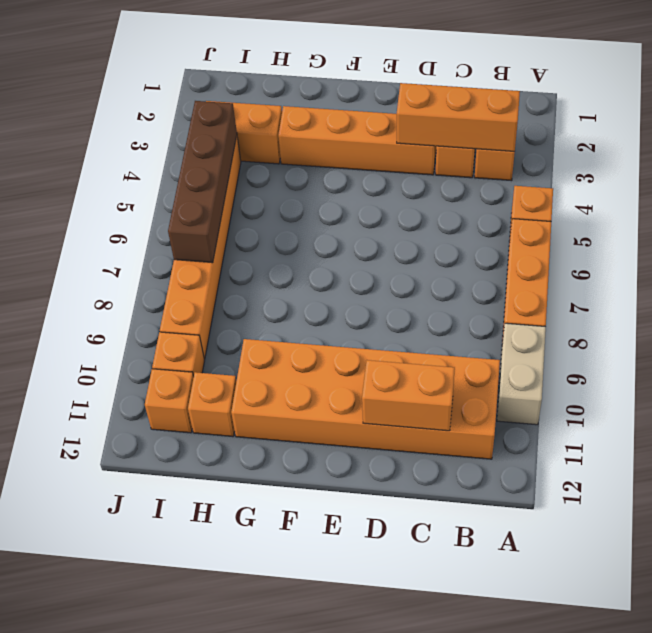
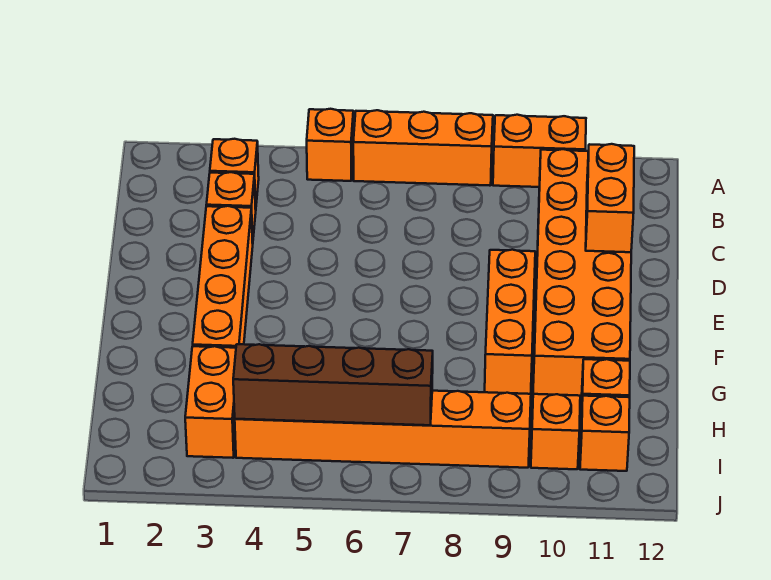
tan 1x2 brick [497,323,546,425] -> orange 1x2 brick [493,115,586,187]
orange 1x3 brick [397,83,520,151] -> orange 1x3 brick moved to [485,250,535,394]

